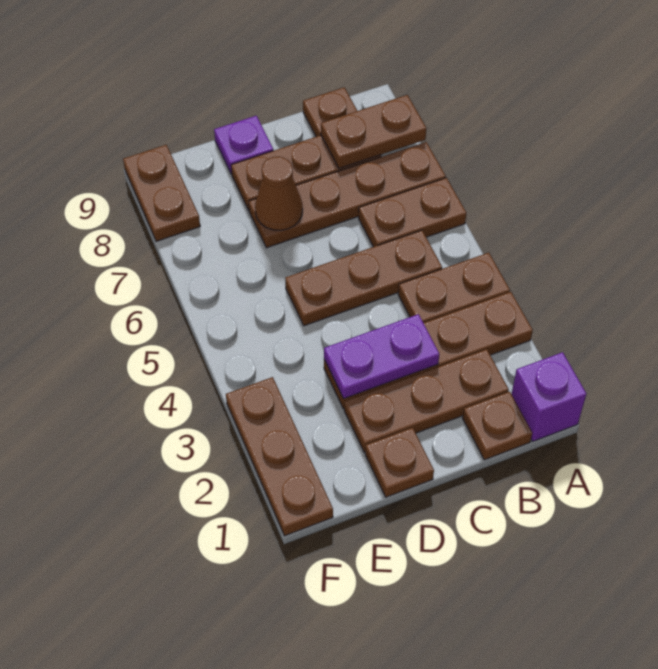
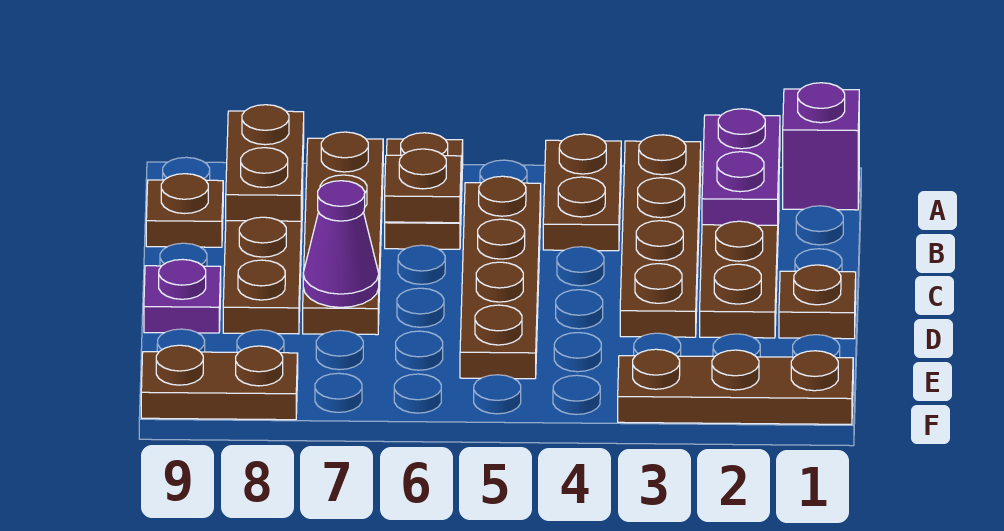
brown 1x1 plate [463,392,532,460] -> brown 1x1 plate moved to [385,149,461,223]
brown 1x3 plate [285,230,442,326] -> brown 1x4 plate [460,176,541,379]
purple 1x2 plate [324,314,439,399] -> purple 1x2 plate moved to [702,109,780,225]
brown 1x1 cone [255,157,303,230] -> purple 1x1 cone [303,181,379,307]

